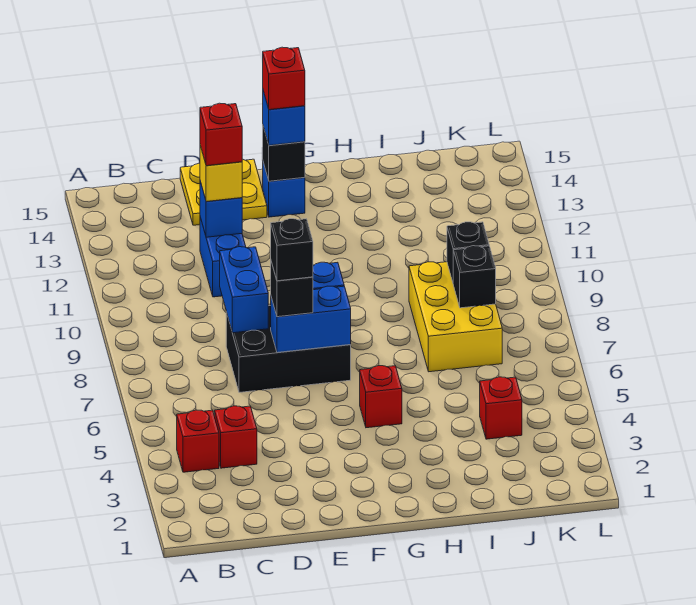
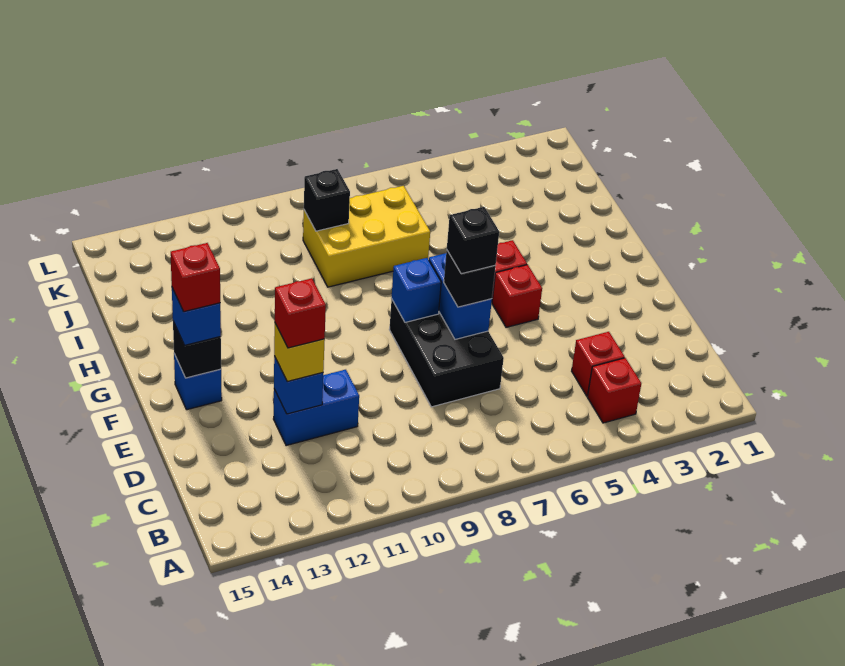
blue 1x2 brick [220,247,268,333] -> none
yellow 2x2 plate [180,159,267,225] -> none
red 1x1 brick [480,377,522,439] -> red 1x1 brick moved to [492,265,542,327]
black 1x1 brick [453,246,496,308] -> none

